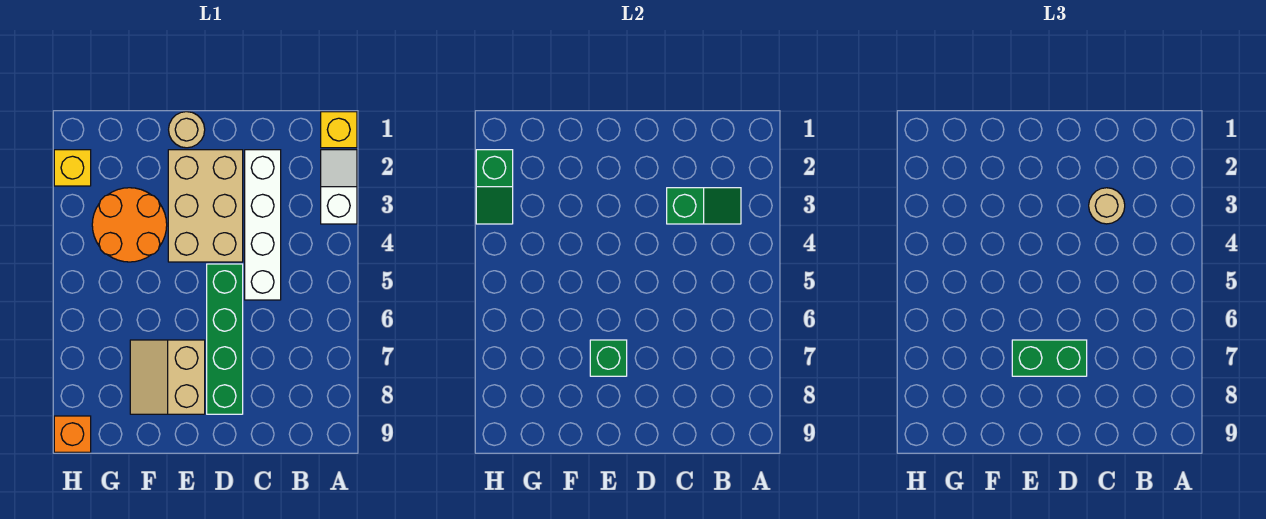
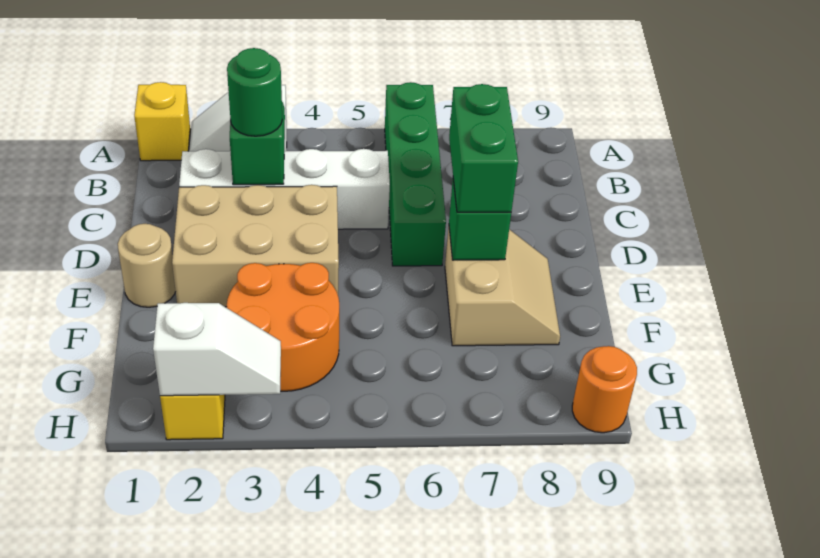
tan 1x1 round brick [1089,188,1125,224] -> green 1x1 round brick [227,48,282,136]
green 1x4 brick [207,264,243,414] -> green 1x4 brick turned to [385,82,446,266]
tan 2x2 slope [130,340,205,414] -> tan 2x2 slope turned to [445,227,560,346]
green 1x2 slope [476,150,513,224] -> white 1x2 slope [153,303,281,396]
orange 1x1 brick [54,416,91,452] -> orange 1x1 round brick [572,346,637,433]

